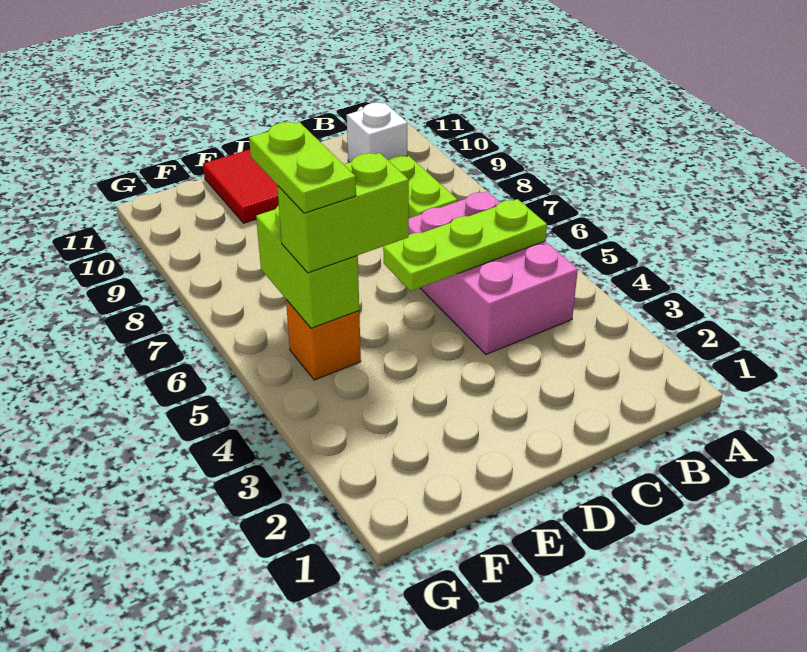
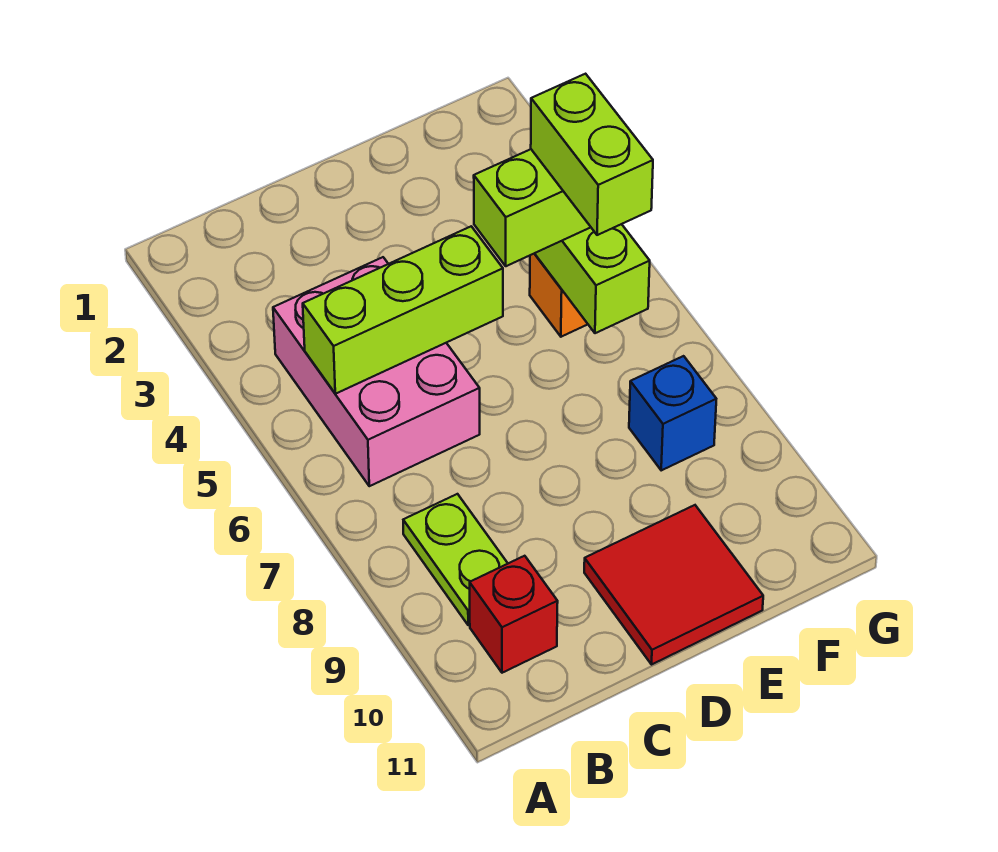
lime 1x3 plate [383,199,547,291] -> lime 1x3 brick [303,226,503,394]
white 1x1 brick [347,103,407,163] -> red 1x1 brick [470,556,558,673]
lime 1x2 plate [249,122,356,213] -> lime 1x2 brick [531,74,653,235]
none -> blue 1x1 brick [629,356,716,470]

